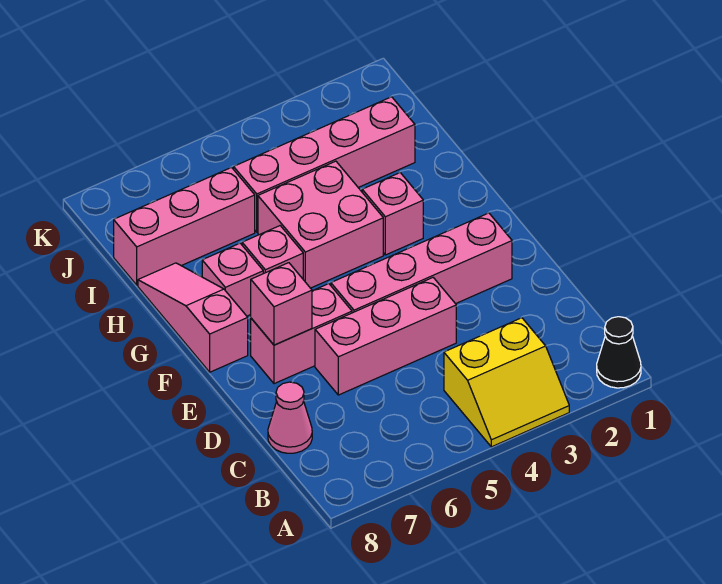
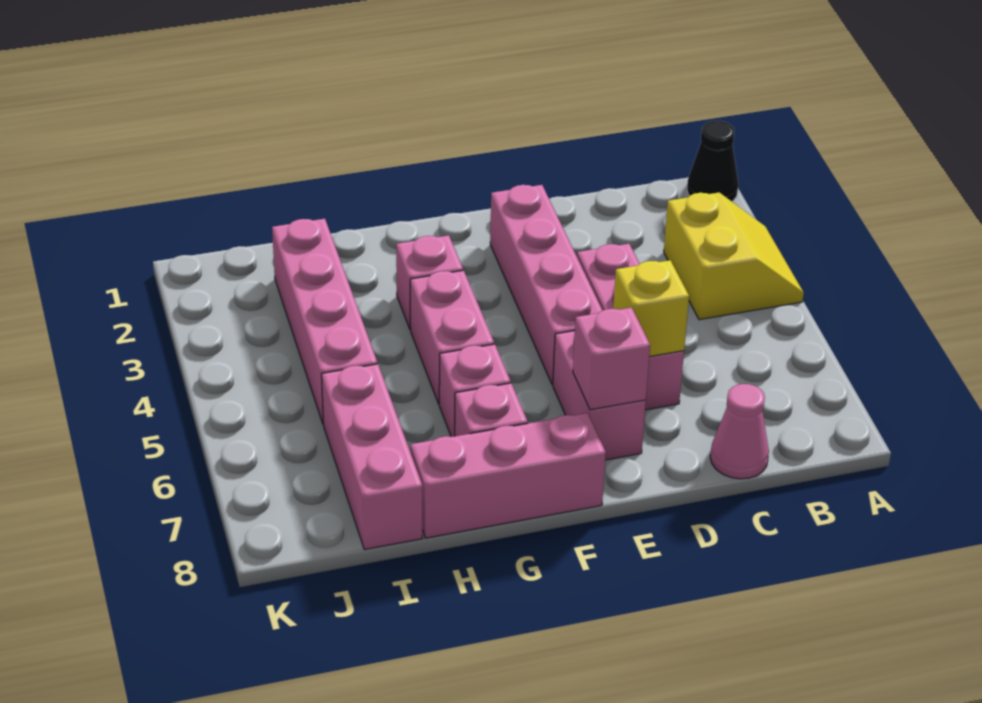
none -> yellow 1x1 brick [613,260,689,357]
pink 1x3 slope [138,263,248,372] -> pink 1x3 brick [411,413,606,538]
pink 2x2 brick [258,161,383,288] -> pink 1x2 brick [410,270,494,404]

